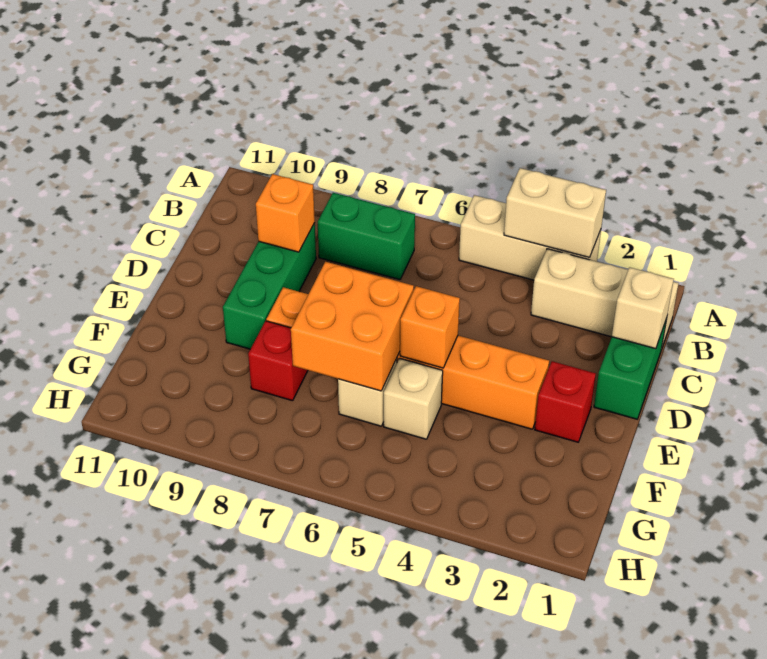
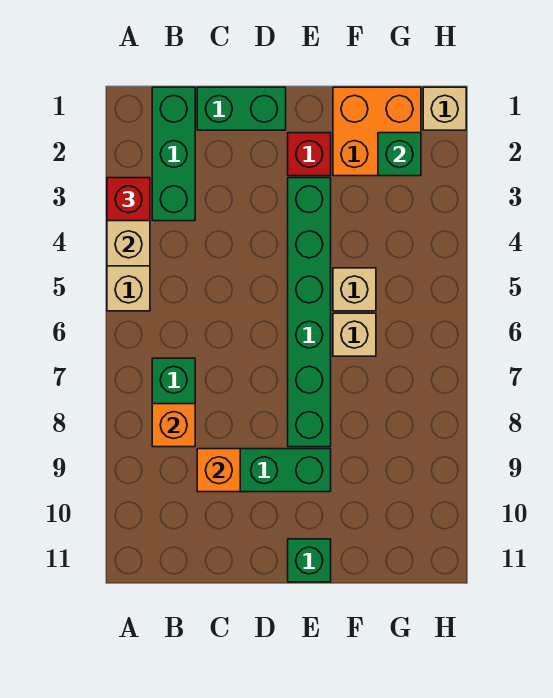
tan 1x3 brick [531,249,679,349] -> green 1x3 brick [152,87,195,221]
tan 1x1 brick [612,267,674,349] -> tan 1x1 brick moved to [423,87,466,130]
orange 1x6 brick [266,287,549,429] -> green 1x6 brick [288,178,331,447]
orange 1x1 brick [400,286,460,368] -> orange 1x1 brick moved to [152,404,195,447]
orange 2x2 brick [291,262,414,391] -> orange 2x2 brick moved to [333,87,421,176]
none -> green 1x1 brick [288,539,331,582]
red 1x1 brick [248,321,308,401] -> red 1x1 brick moved to [107,178,150,221]
none -> green 1x1 brick [378,133,421,176]

